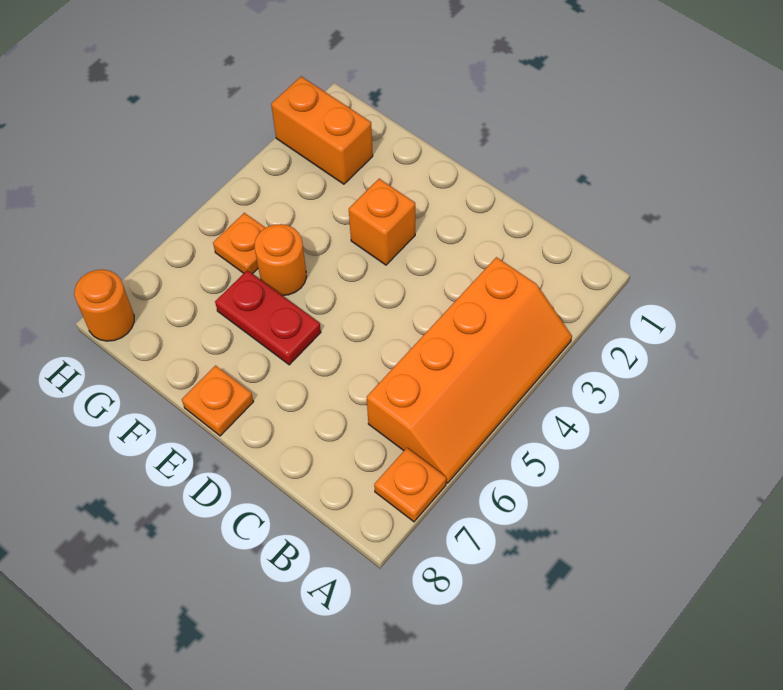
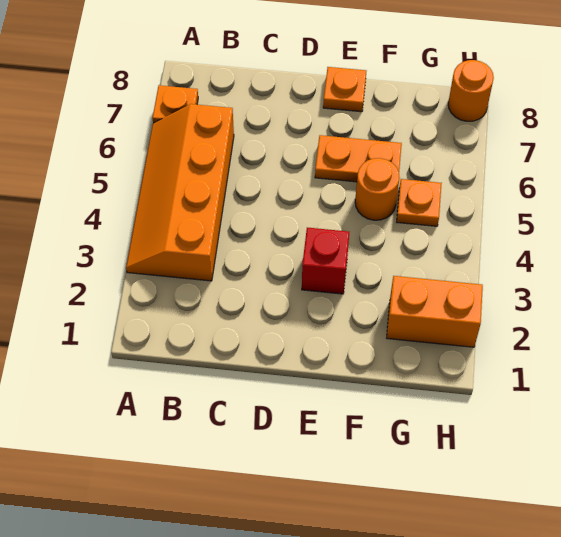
orange 1x1 brick [349,179,415,265] -> red 1x1 brick [302,228,349,294]
red 1x2 plate [215,270,321,365] -> orange 1x2 plate [315,135,402,182]

